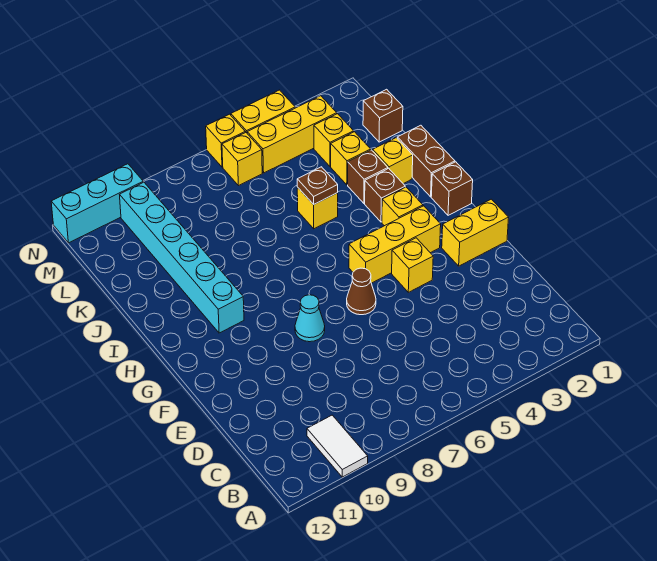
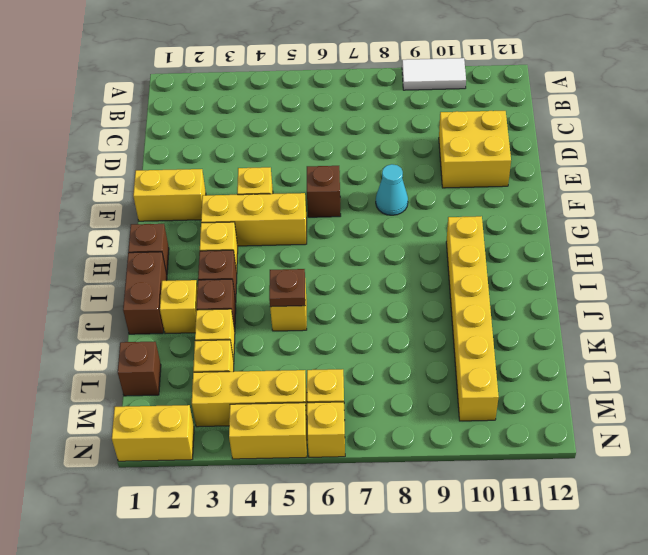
white 1x2 tile [307,415,368,477] -> white 1x2 tile turned to [402,58,466,90]
none -> yellow 2x2 brick [439,111,511,188]
brown 1x1 cone [347,268,376,315] -> brown 1x1 brick [307,166,341,217]
cyan 1x6 brick [120,182,244,333] -> yellow 1x6 brick [446,216,499,421]
none -> yellow 1x2 brick [112,405,194,461]
cyan 1x3 brick [51,164,143,243] -> none

